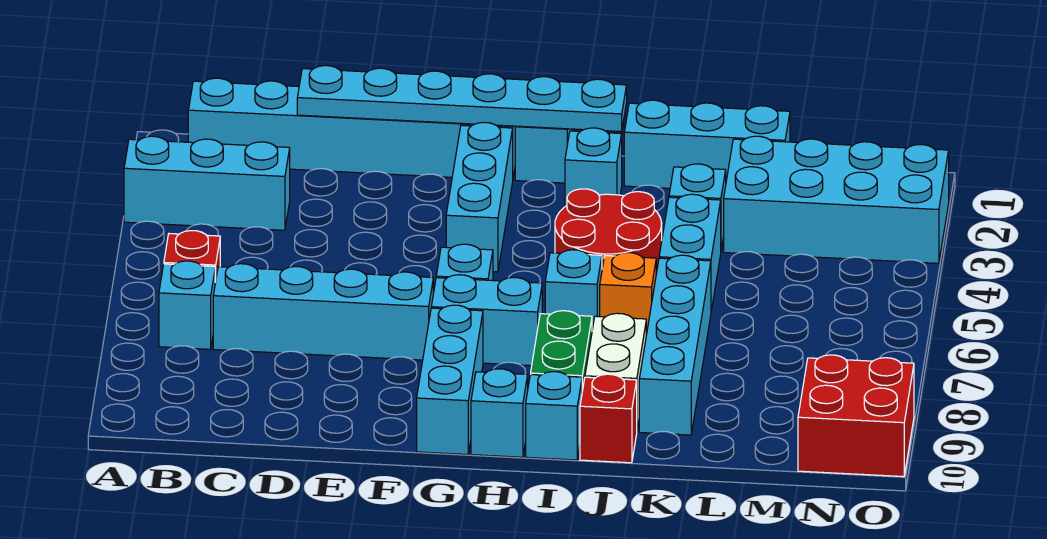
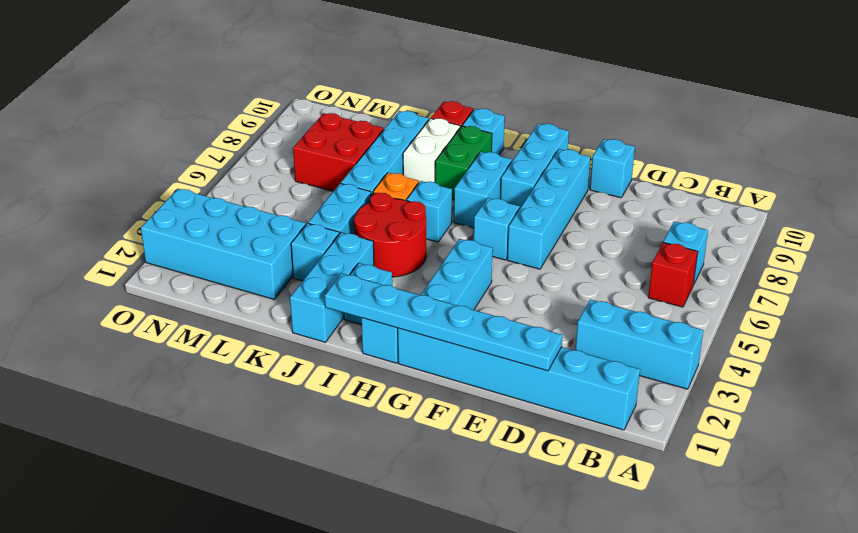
cyan 1x4 brick [213,264,433,360] -> cyan 1x4 brick turned to [507,149,590,269]
cyan 1x2 brick [431,275,542,366] -> cyan 1x2 brick turned to [454,152,512,228]
cyan 1x1 brick [471,369,528,457] -> cyan 1x1 brick moved to [590,139,635,198]
cyan 1x3 brick [624,100,790,188] -> cyan 1x3 brick turned to [290,233,374,342]
red 2x2 brick [798,355,914,477] -> red 2x2 brick moved to [293,113,384,191]

